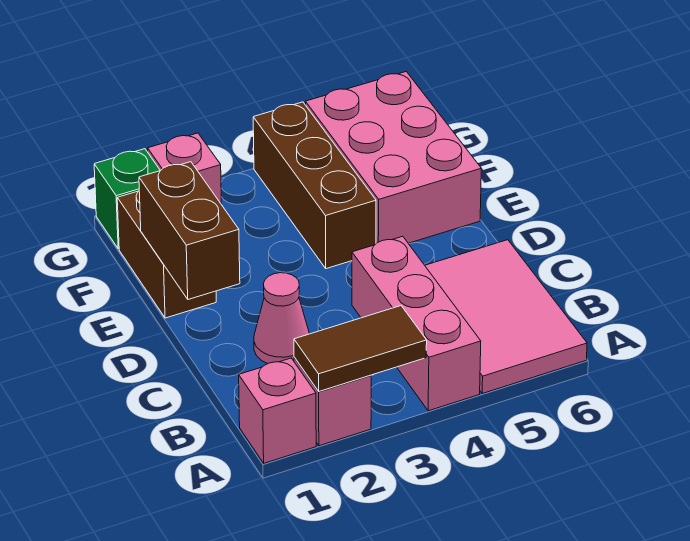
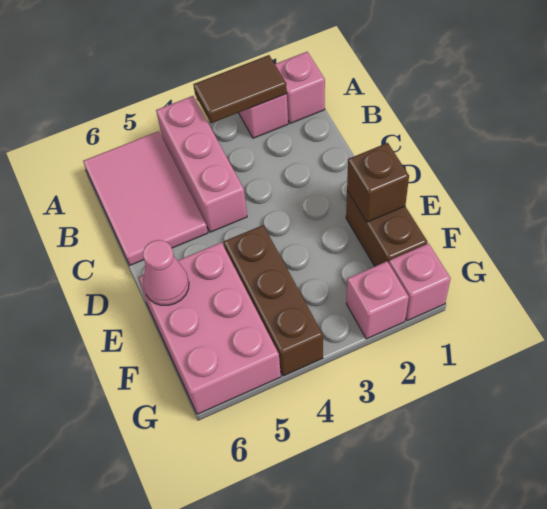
pink 1x1 cone [254,273,309,364] -> pink 1x1 cone moved to [143,240,189,305]
brown 1x2 brick [139,162,240,299] -> brown 1x1 brick [347,143,409,222]
green 1x1 brick [94,149,160,249] -> pink 1x1 brick [389,243,451,321]

